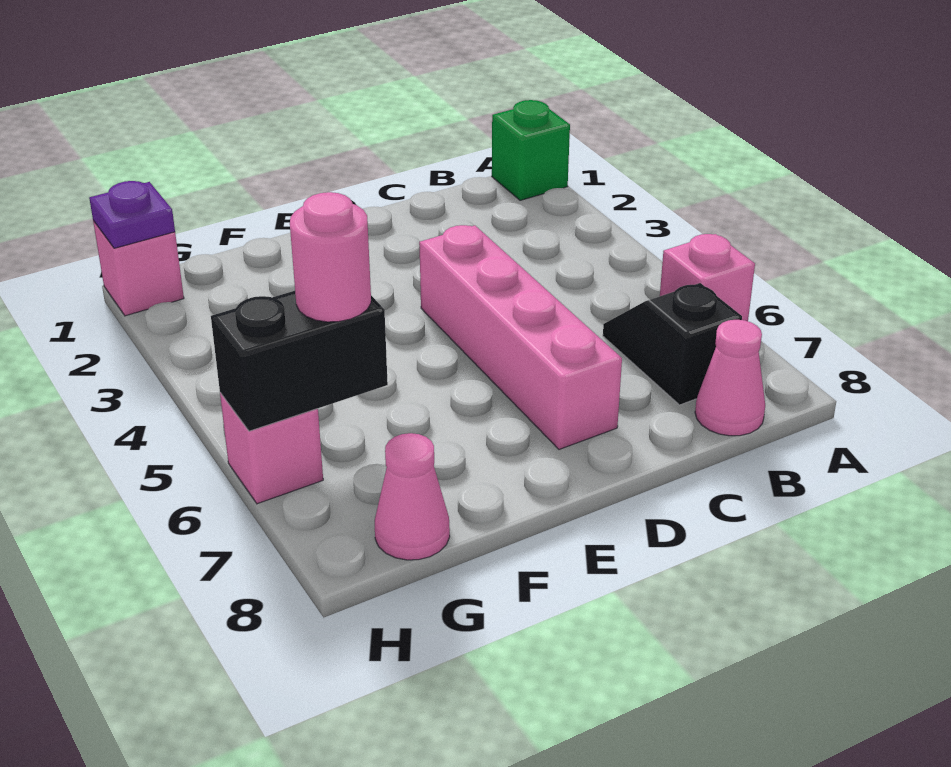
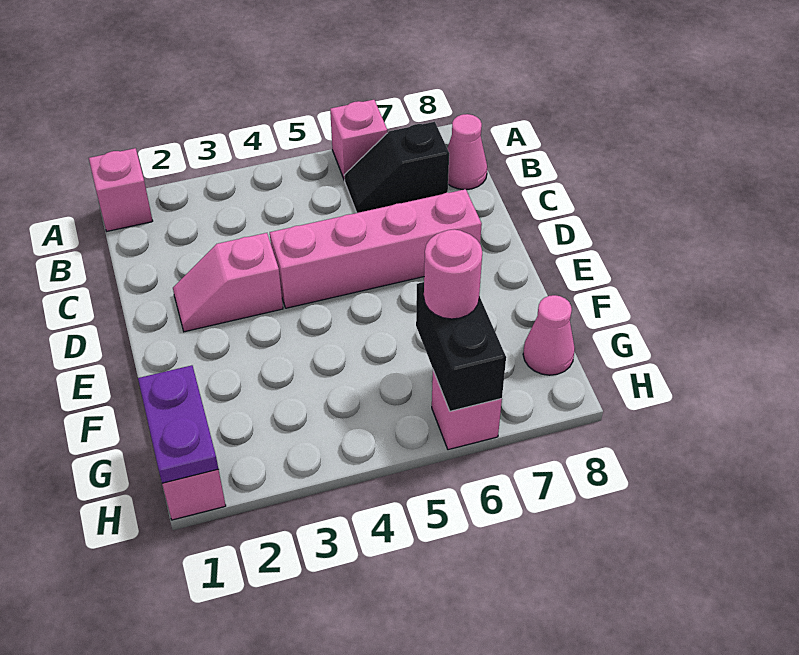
green 1x1 brick [492,100,570,200] -> pink 1x1 brick [89,148,153,231]
none -> pink 1x2 slope [173,233,283,332]
purple 1x1 plate [89,181,175,248] -> purple 1x2 plate [138,365,218,483]

